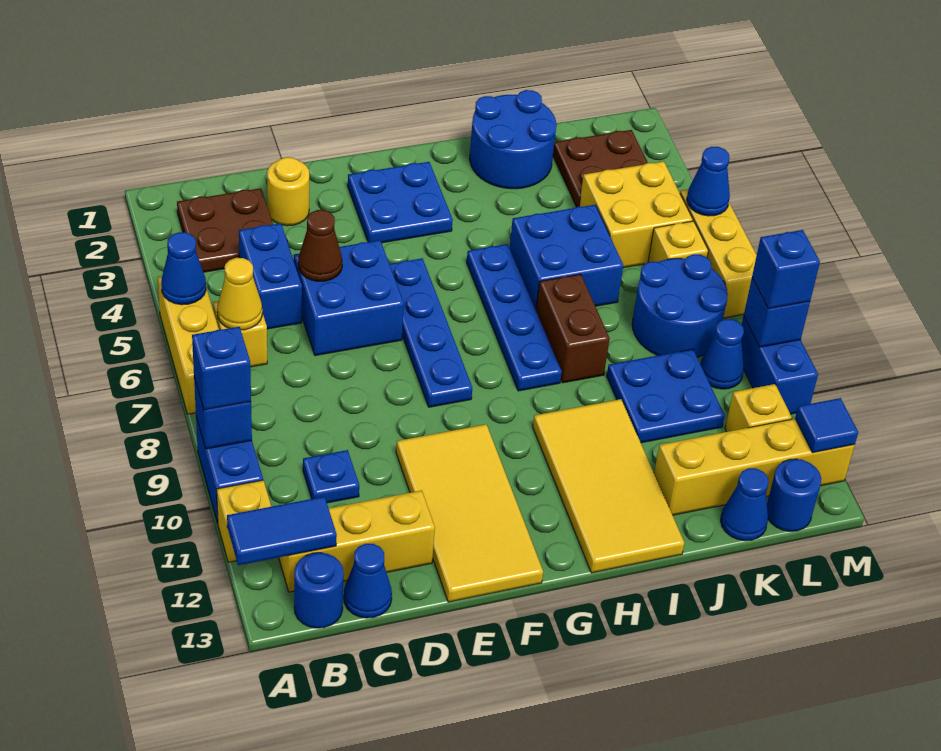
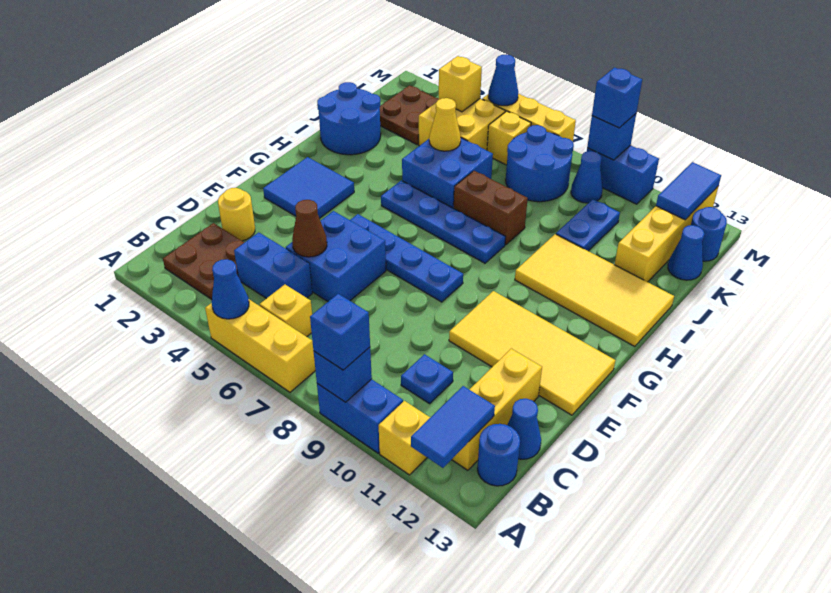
yellow 1x1 cone [217,258,262,330] -> yellow 1x1 cone moved to [429,98,461,151]
blue 2x2 plate [348,162,453,243] -> blue 2x2 tile [263,157,354,218]
blue 2x2 plate [607,349,725,443] -> blue 1x2 plate [556,199,620,251]
yellow 1x1 brick [725,384,792,432] -> yellow 1x1 brick moved to [439,56,482,112]
blue 1x1 tile [795,398,858,453] -> blue 1x2 tile [656,162,721,220]

